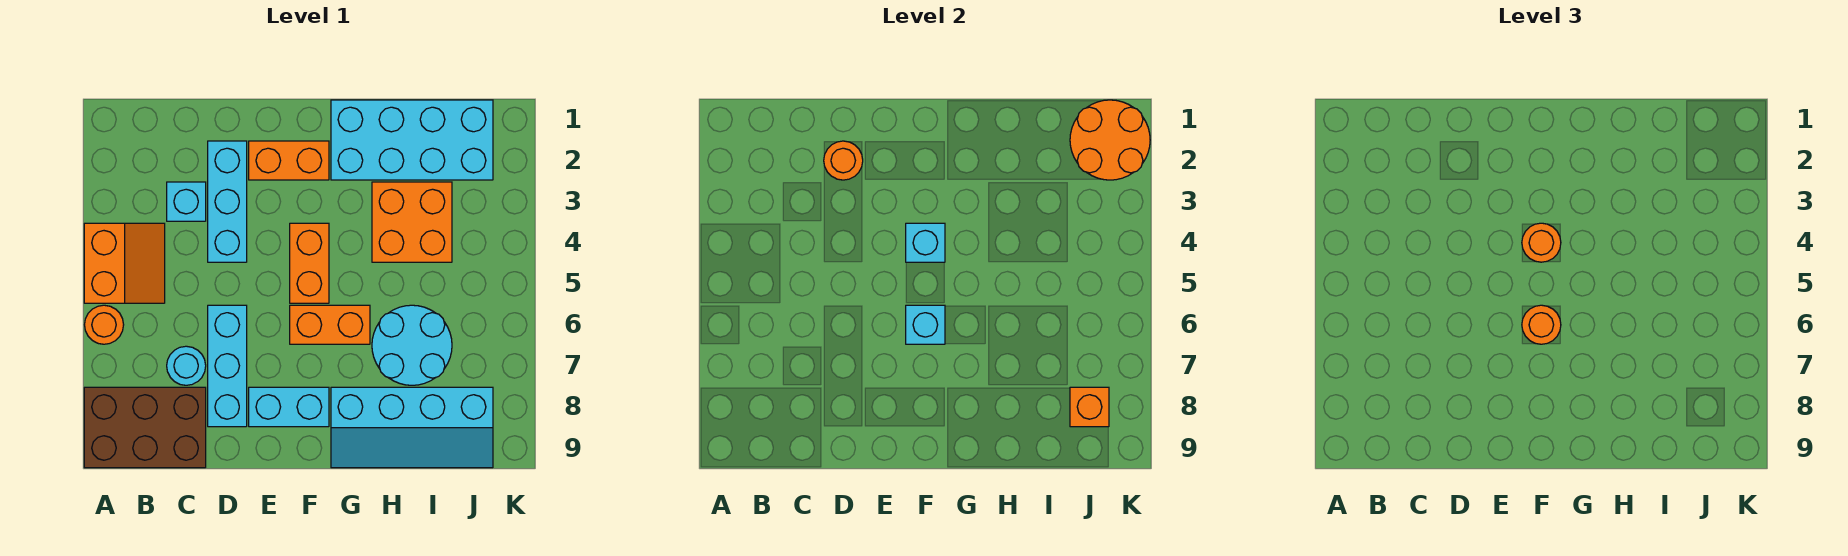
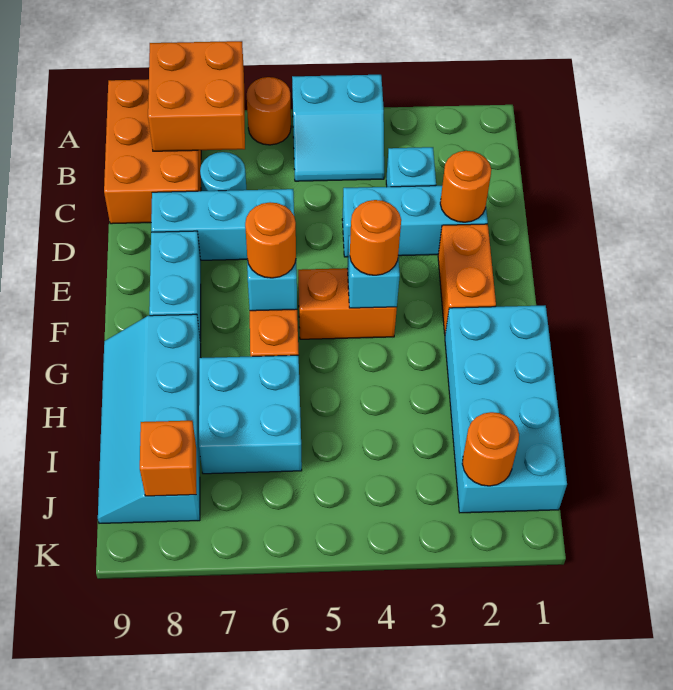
orange 2x2 slope [84,223,165,303] -> cyan 2x2 slope [292,75,384,181]
brown 2x3 brick [84,387,206,468] -> orange 2x3 brick [104,79,201,224]
orange 2x2 brick [372,182,452,262] -> orange 2x2 brick moved to [148,41,245,151]
cyan 2x2 round brick [372,305,452,385] -> cyan 2x2 brick [199,355,302,474]
orange 2x2 round brick [1070,100,1150,180] -> orange 1x1 round brick [462,412,519,486]

